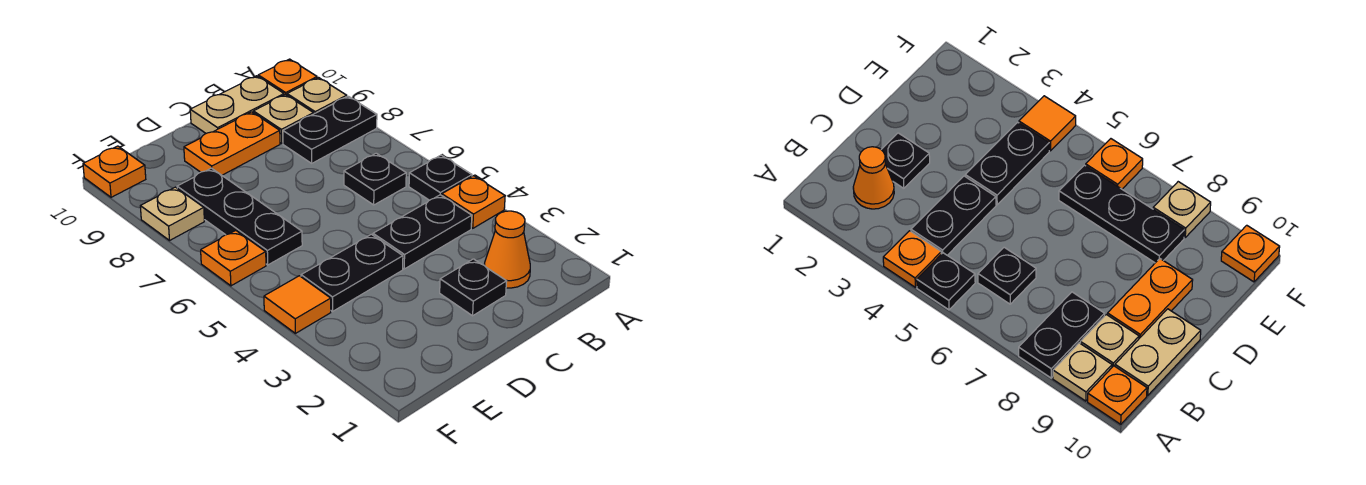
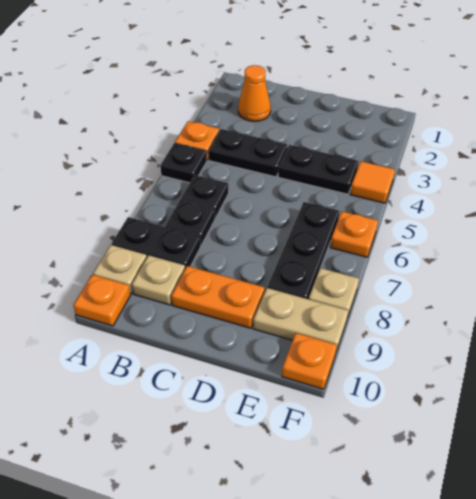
tan 1x2 plate [190,76,284,133] -> tan 1x2 plate moved to [253,288,348,351]
black 1x1 plate [440,259,507,316] -> black 1x1 plate moved to [166,200,215,245]

